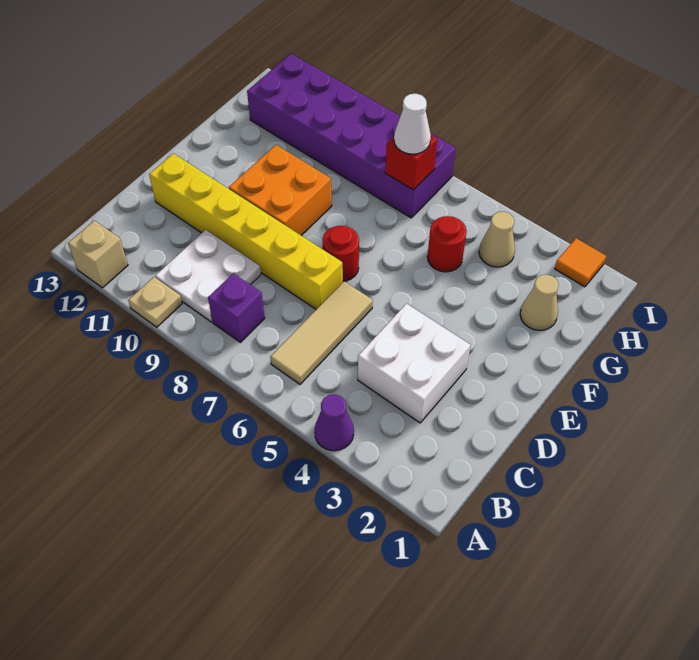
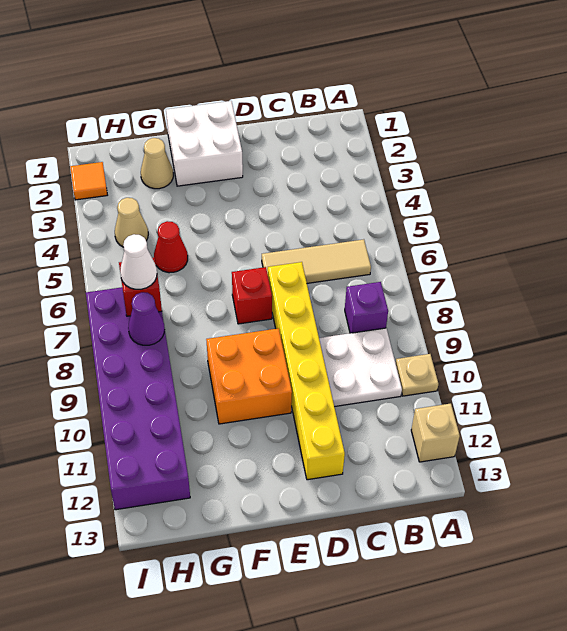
purple 1x1 cone [315,394,354,451] -> purple 1x1 cone moved to [128,292,165,345]
white 2x2 brick [358,304,471,423] -> white 2x2 brick moved to [166,101,243,186]
red 1x1 round brick [322,226,359,281] -> red 1x1 brick [232,267,272,324]
red 1x1 round brick [427,216,467,272] -> red 1x1 cone [154,221,188,273]

